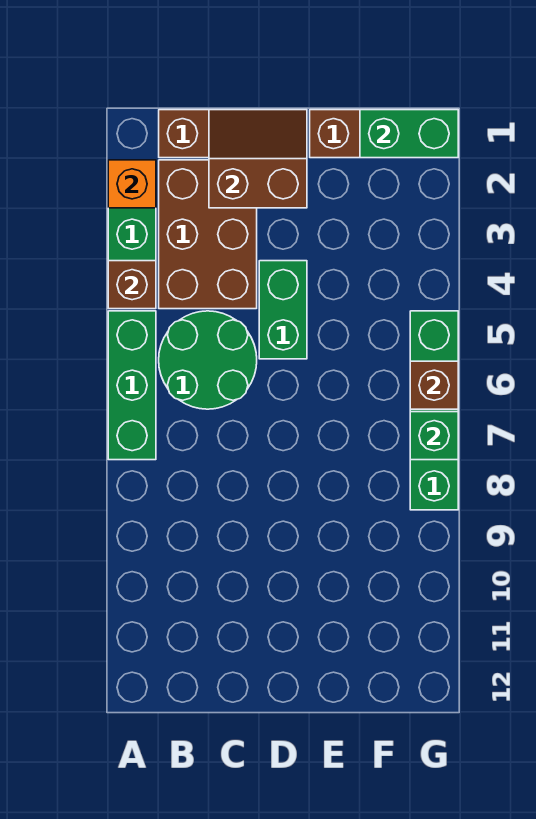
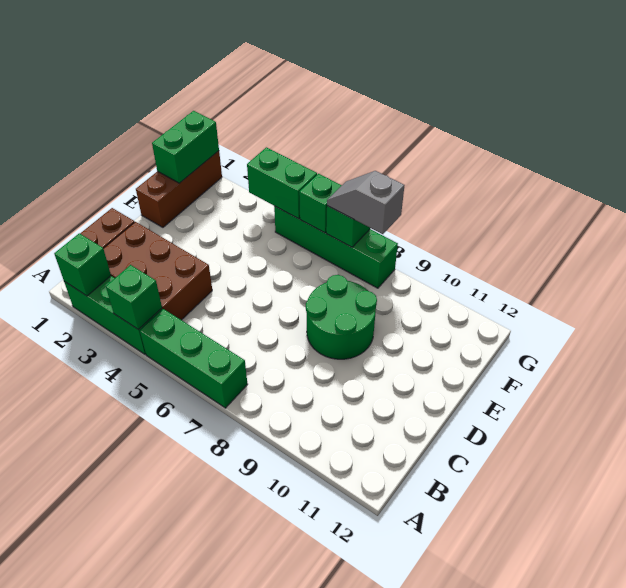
orange 1x1 brick [108,160,156,208] -> green 1x1 brick [54,233,111,296]
brown 1x1 brick [108,261,156,309] -> green 1x1 brick [106,265,162,330]
green 2x2 round brick [159,311,257,409] -> green 2x2 round brick moved to [306,275,377,359]
brown 2x2 slope [209,110,307,208] -> none
green 1x2 brick [259,261,307,359] -> green 1x2 brick moved to [247,147,317,219]
brown 1x1 brick [410,361,458,409] -> green 1x1 brick [299,174,342,233]
none -> grey 1x2 slope [327,171,405,234]

